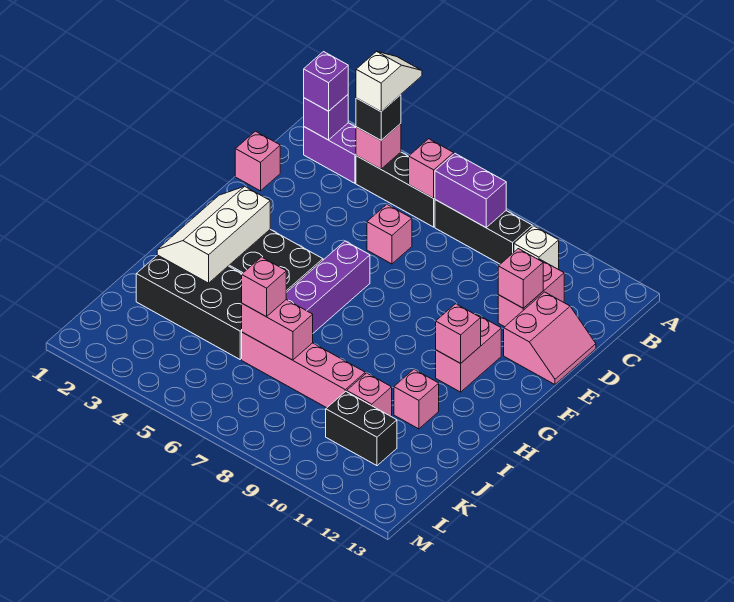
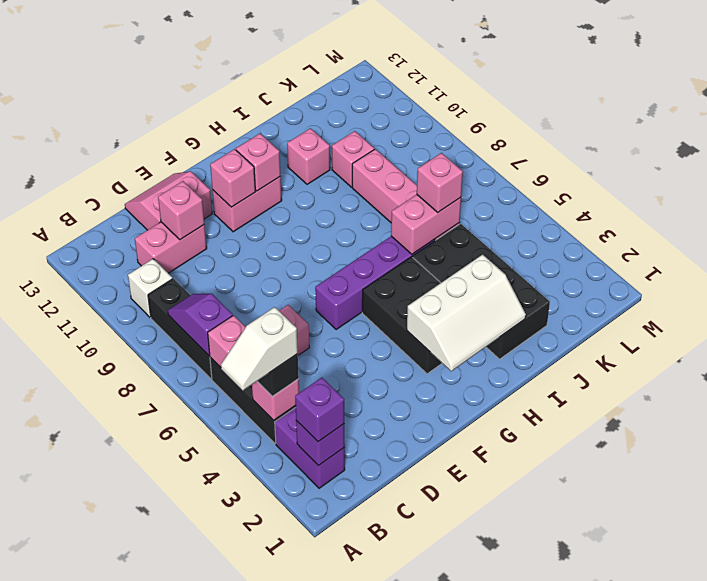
purple 1x2 brick [435,154,506,227] -> purple 1x2 slope [168,294,233,355]
pink 1x1 brick [235,131,280,191] -> pink 1x1 brick moved to [210,149,255,207]
pink 1x2 brick [242,300,313,360] -> pink 1x2 brick turned to [391,195,461,254]
black 1x2 brick [326,391,397,466] -> none

